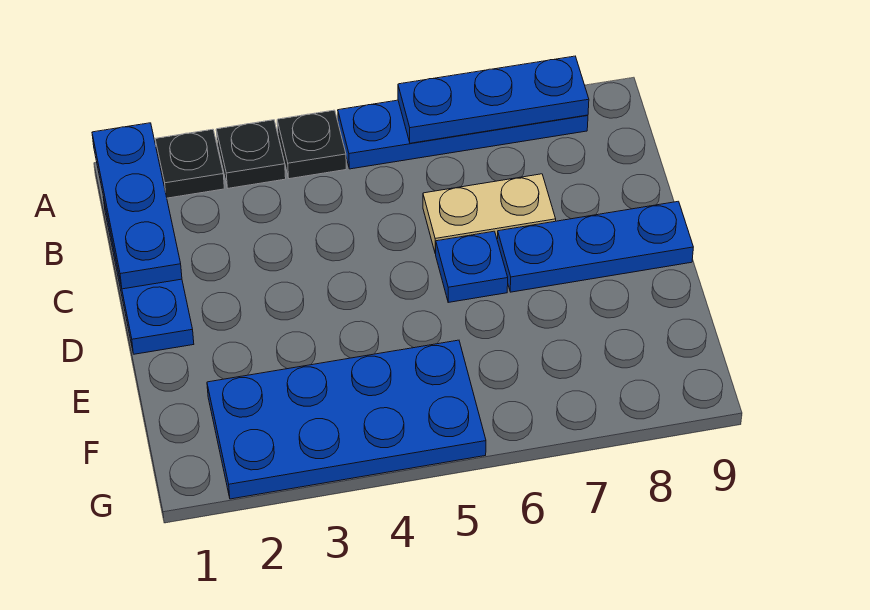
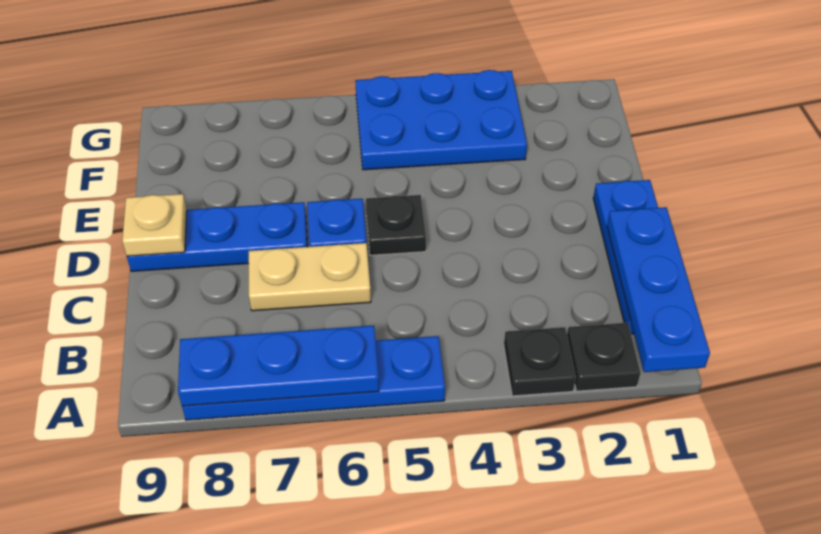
black 1x1 plate [277,110,346,179] -> black 1x1 plate moved to [366,195,426,255]
none -> tan 1x1 plate [122,194,187,256]
blue 2x4 plate [207,340,486,499] -> blue 2x3 plate [355,70,527,170]

